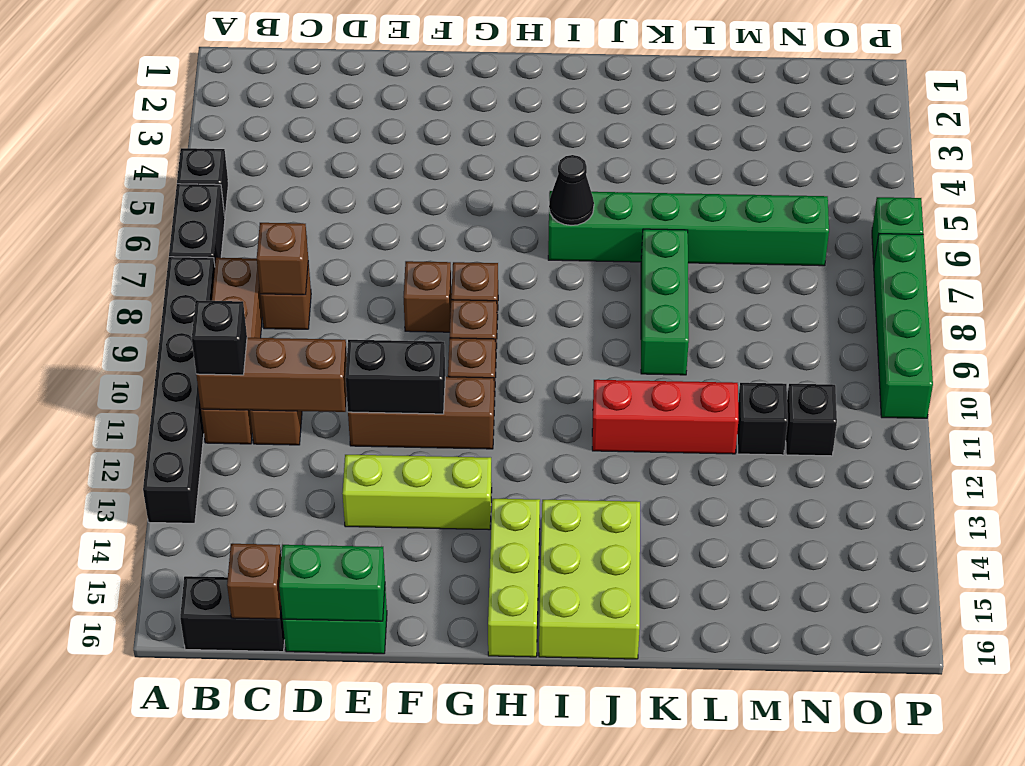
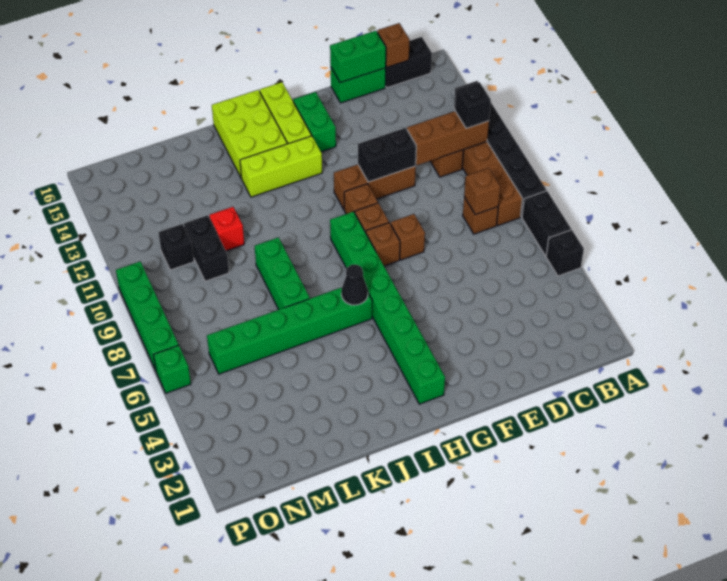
lime 1x3 brick [342,455,492,530] -> lime 1x3 brick moved to [240,136,322,197]
none -> green 1x2 brick [293,92,336,152]
none -> green 1x8 brick [330,212,445,404]
red 1x3 brick [592,380,739,454] -> red 1x1 brick [209,207,244,251]
black 1x1 brick [737,383,788,455] -> black 1x2 brick [184,215,229,281]

